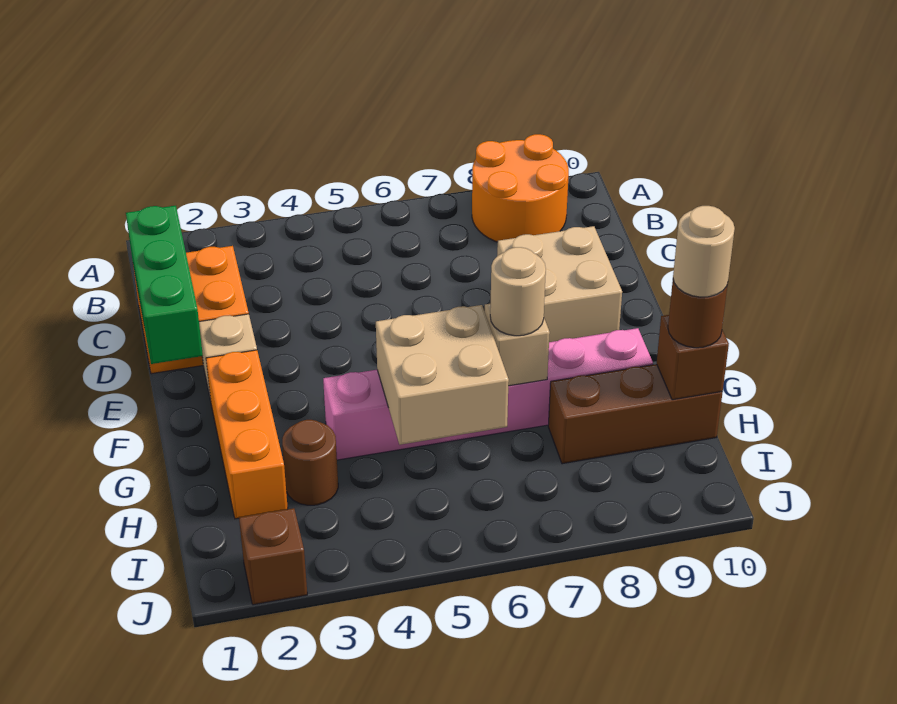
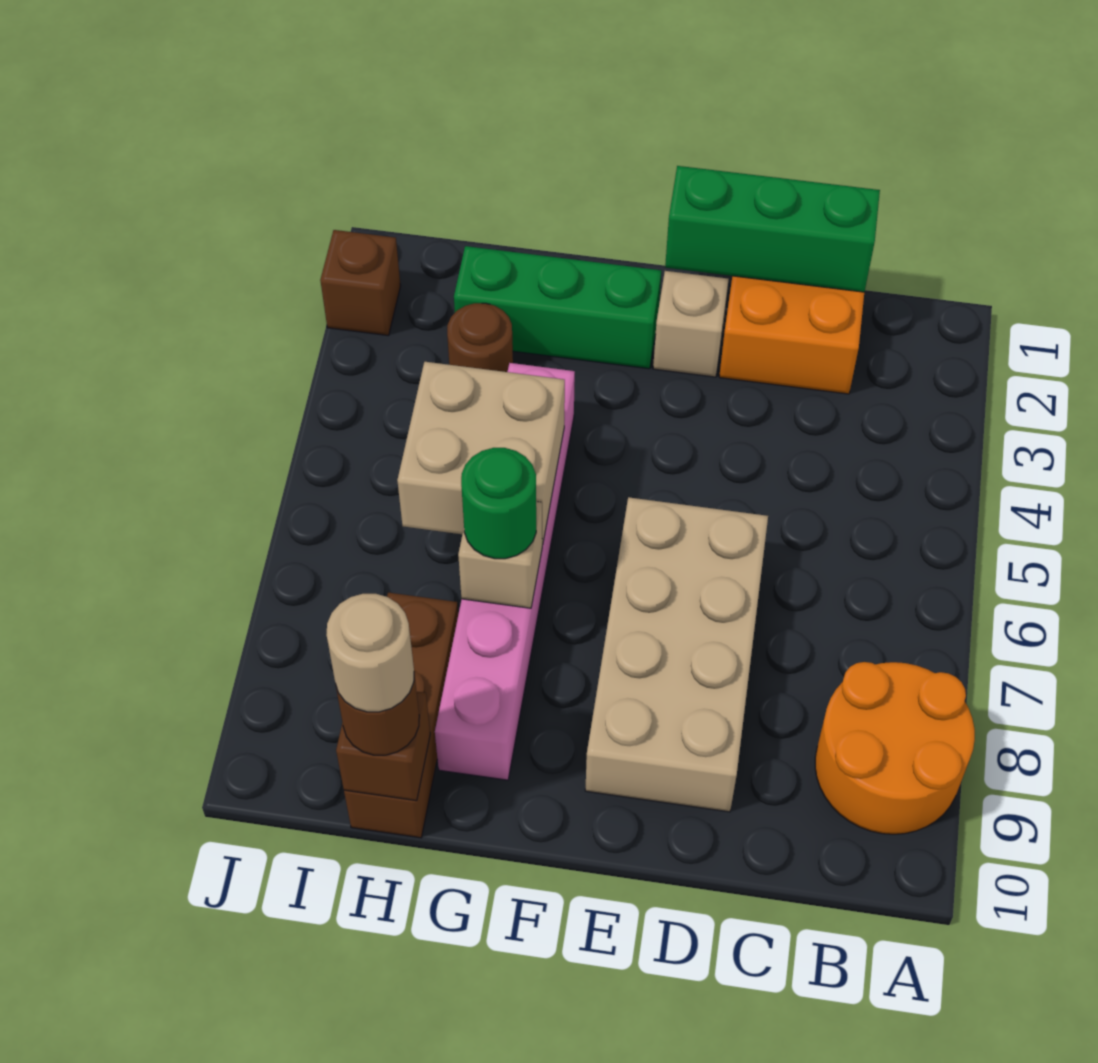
tan 2x2 brick [497,226,622,342] -> tan 2x4 brick [585,497,768,812]
orange 1x3 brick [206,350,288,519] -> green 1x3 brick [454,246,661,369]
tan 1x1 round brick [490,247,546,336] -> green 1x1 round brick [461,448,536,559]

